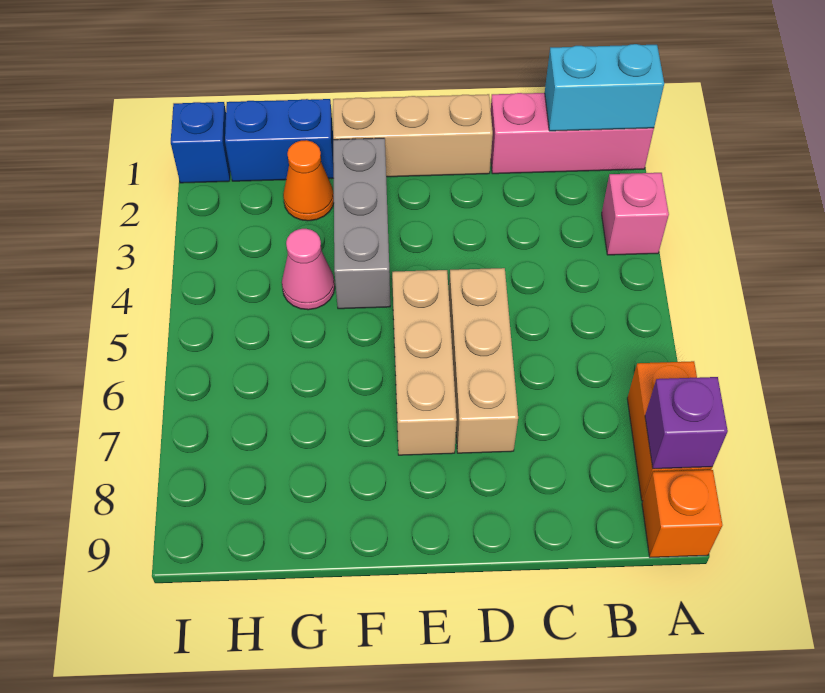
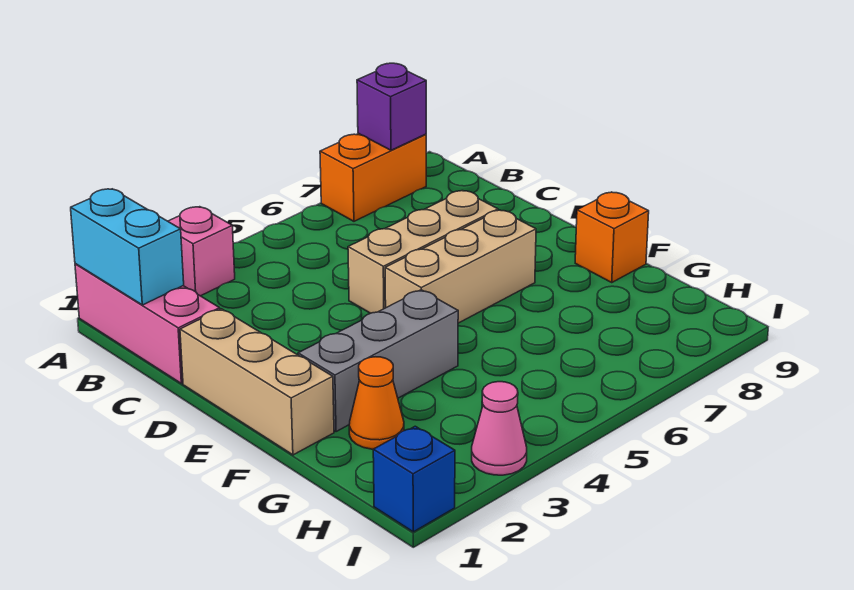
orange 1x1 brick [642,470,722,557] -> orange 1x1 brick moved to [575,192,649,282]
blue 1x2 brick [225,99,334,181] -> none
pink 1x1 cone [282,229,335,310] -> pink 1x1 cone moved to [472,382,527,475]

